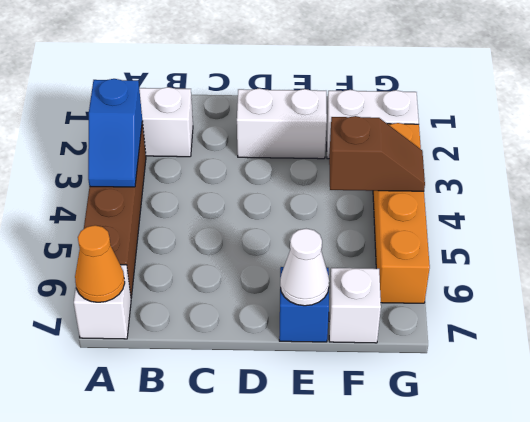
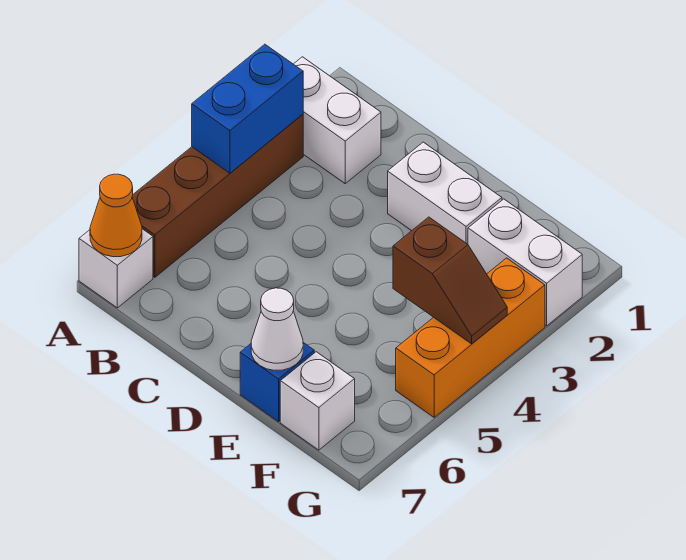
blue 1x2 slope [88,79,142,187] -> blue 1x2 brick [192,44,303,173]
orange 1x4 brick [373,123,430,303] -> orange 1x3 brick [396,258,545,417]

